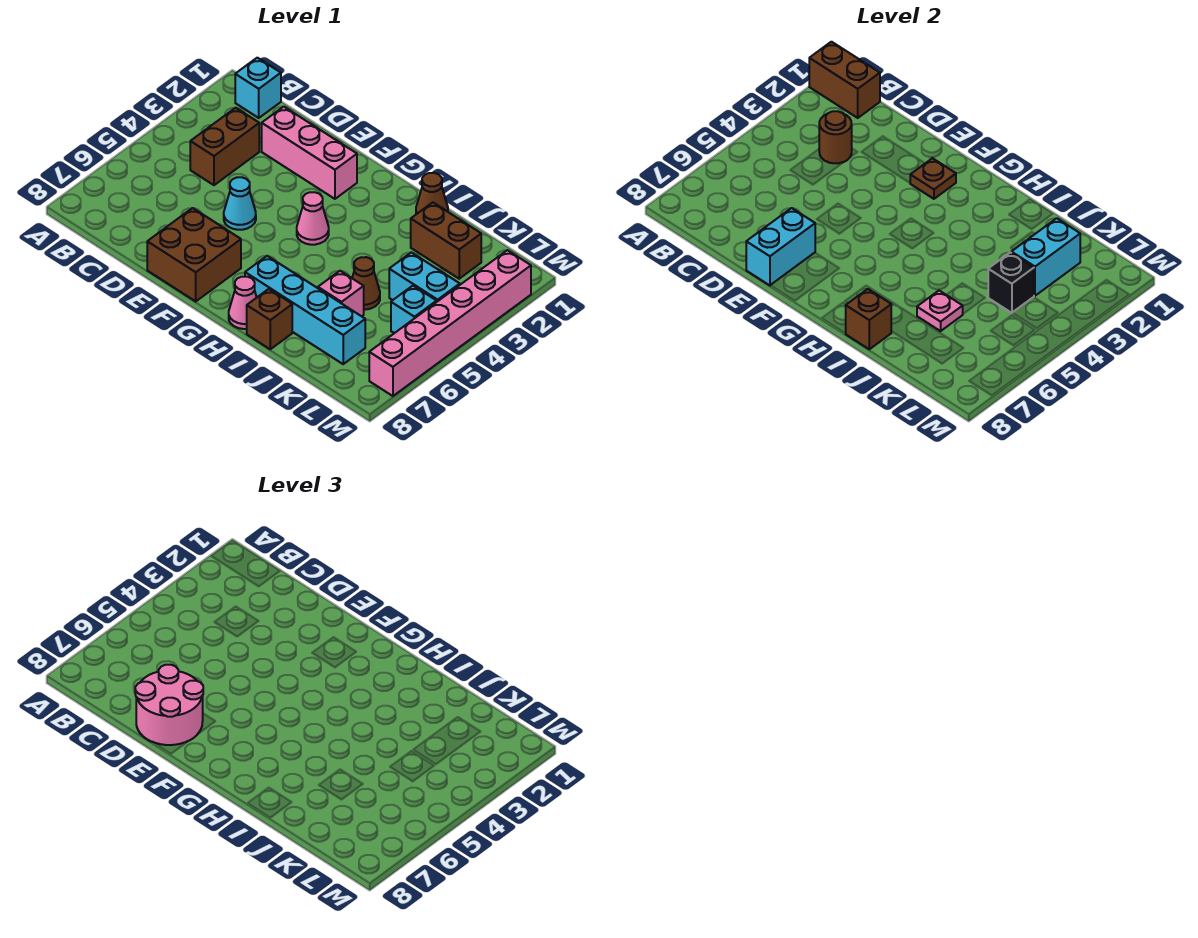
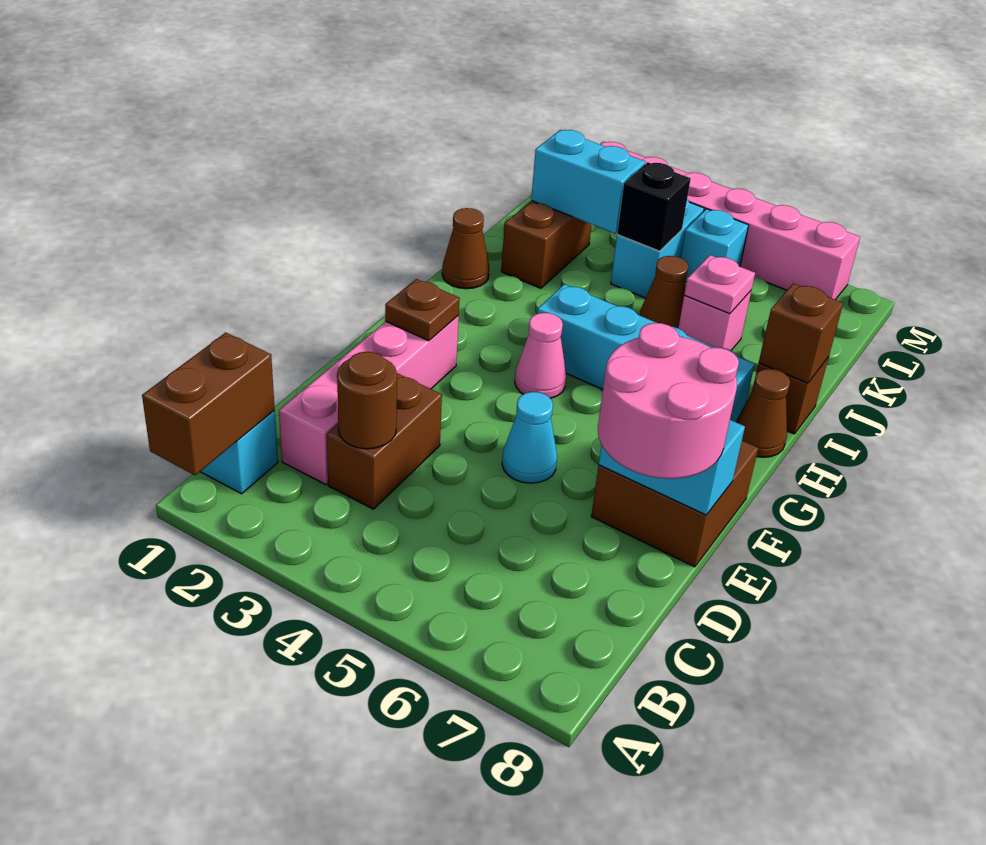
brown 1x2 brick [190,108,259,185] -> brown 1x2 brick turned to [327,373,442,509]
pink 1x3 brick [262,107,357,199] -> pink 1x4 brick [279,316,459,485]
cyan 1x4 brick [245,256,365,364] -> cyan 1x4 brick turned to [537,284,755,422]
pink 1x1 cone [229,277,257,329] -> brown 1x1 cone [736,369,790,457]

